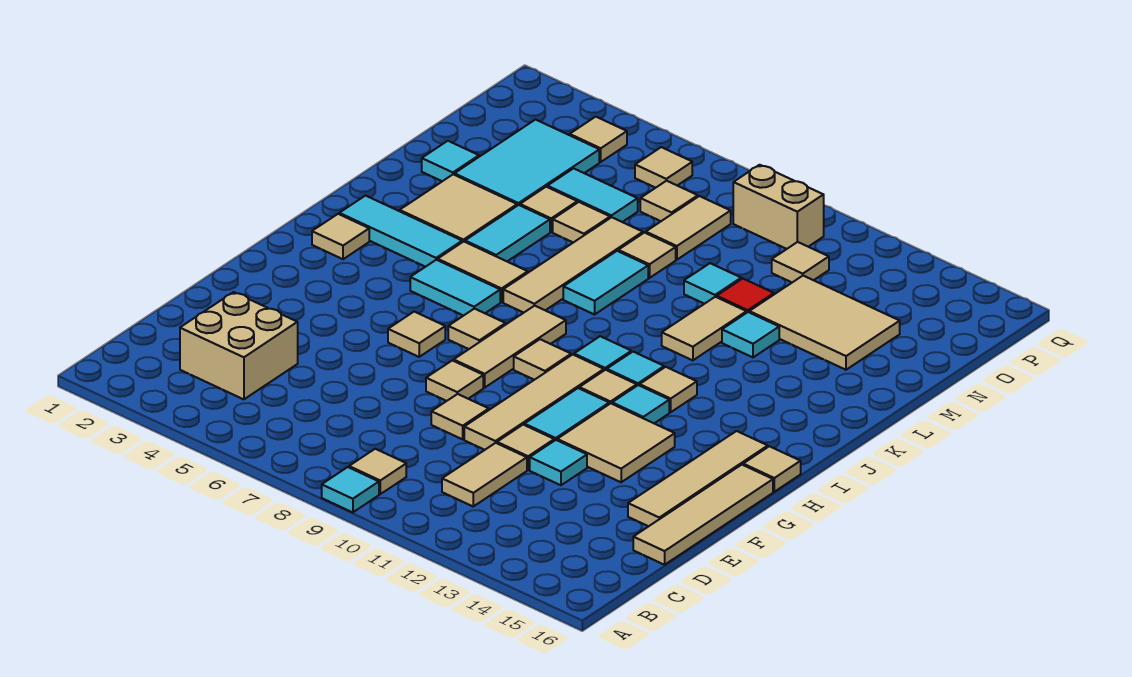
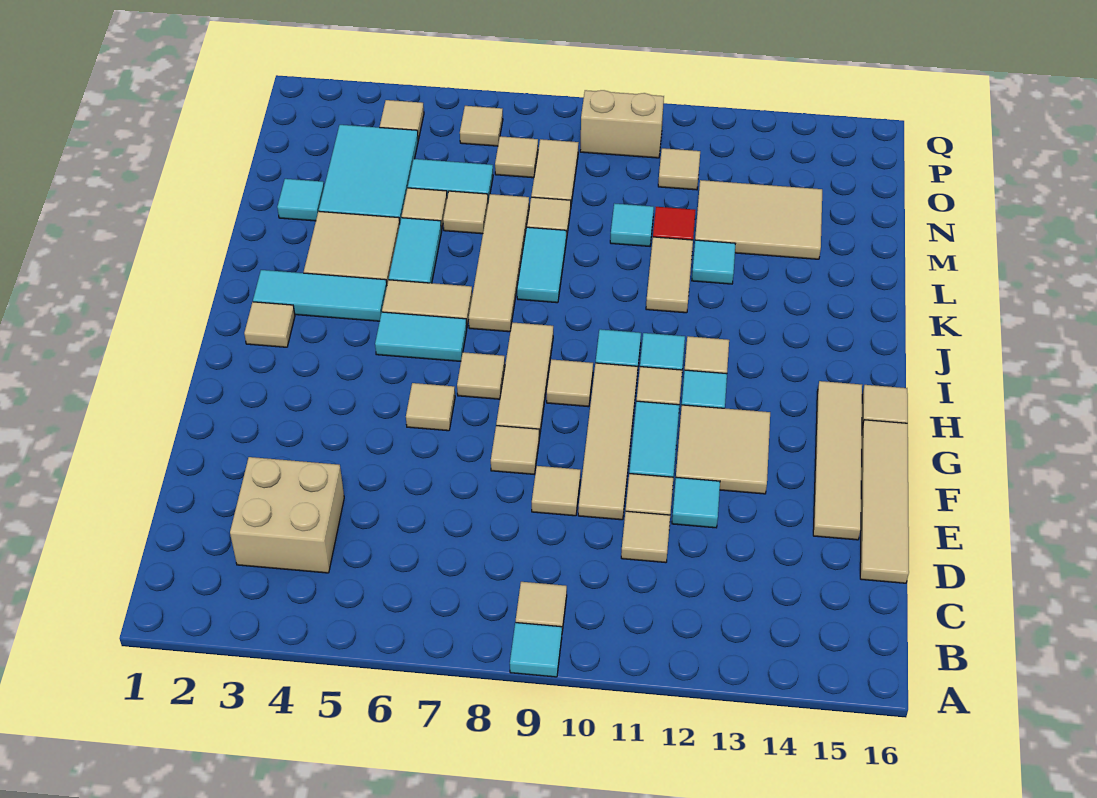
tan 1x2 tile [442,443,527,506] -> tan 1x1 tile [621,511,670,563]

